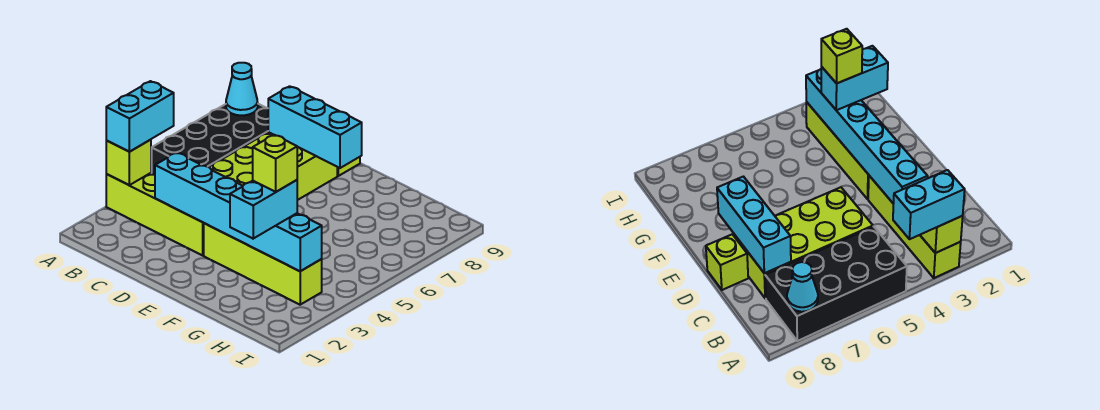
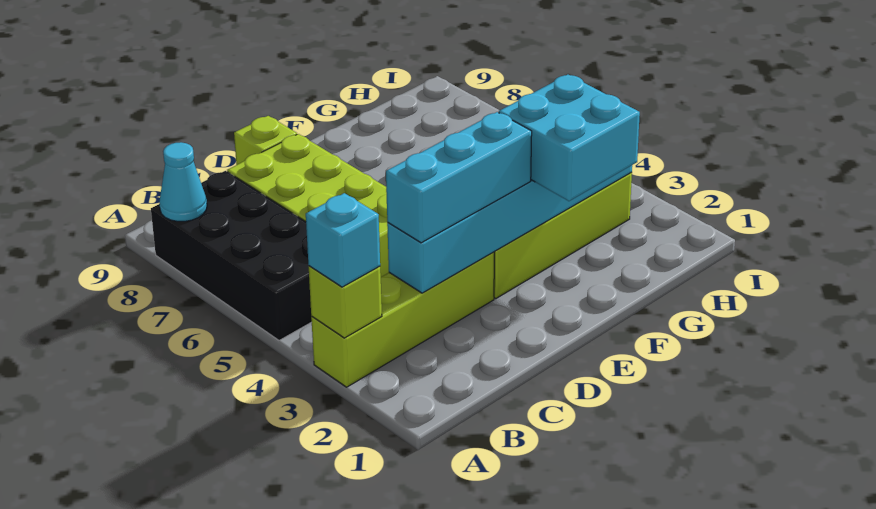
cyan 1x2 brick [106,81,174,152] -> cyan 1x1 brick [306,193,380,287]
cyan 1x3 brick [268,86,362,168] -> cyan 1x3 brick moved to [386,112,532,243]
cyan 1x2 brick [230,180,297,239] -> cyan 2x2 brick [499,75,640,201]
lime 1x1 brick [253,135,297,192] -> none

